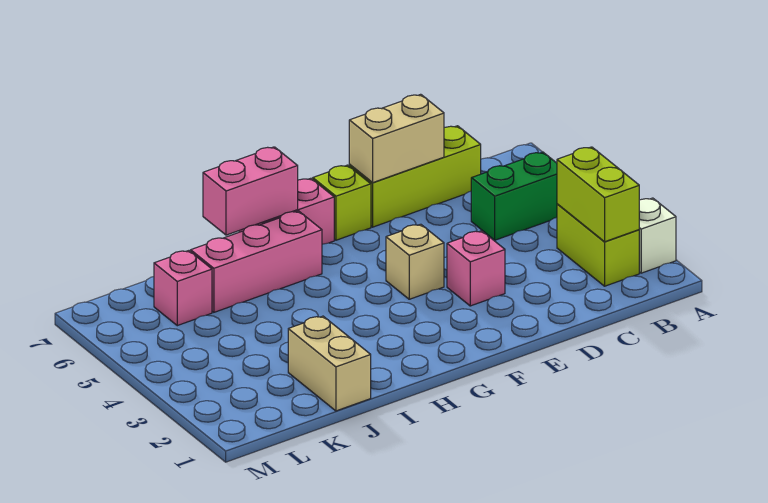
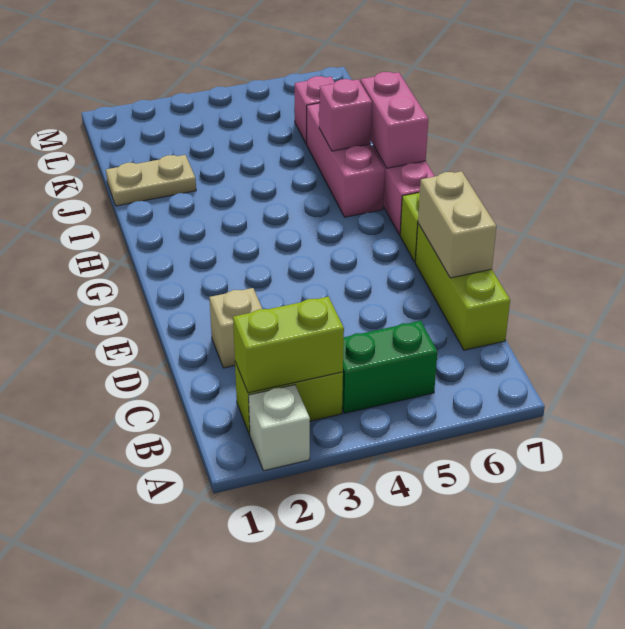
green 1x2 brick [471,152,557,240] -> green 1x2 brick turned to [342,321,437,413]
pink 1x1 brick [447,231,505,306] -> pink 1x1 brick moved to [319,79,372,151]
tan 1x1 brick [386,224,444,299] -> tan 1x1 brick moved to [209,288,262,368]
tan 1x2 brick [288,316,371,411] -> tan 1x2 plate [106,155,196,206]

